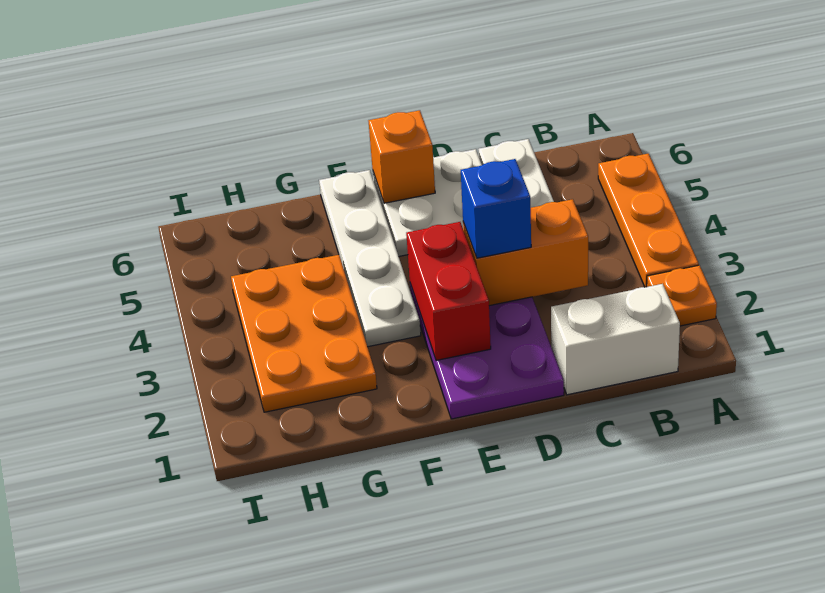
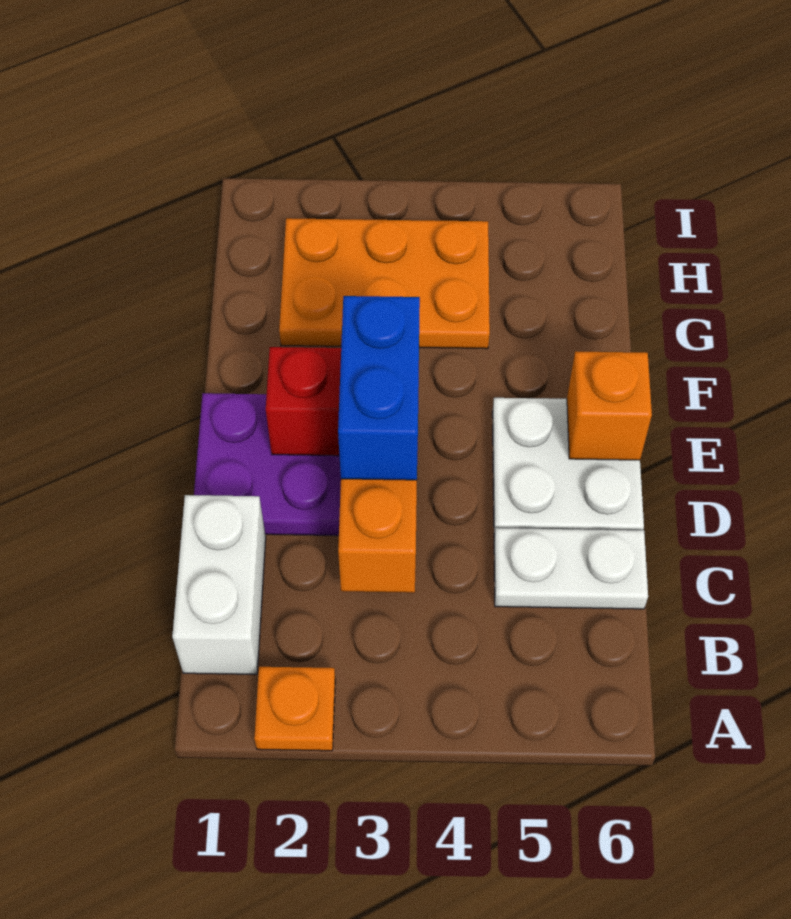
orange 1x3 plate [598,154,699,287] -> none
blue 1x1 brick [461,159,531,258] -> blue 1x2 brick [338,296,420,480]
white 1x4 plate [319,170,421,347] -> none

